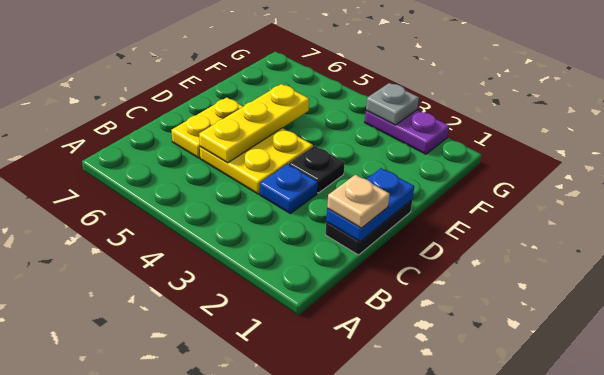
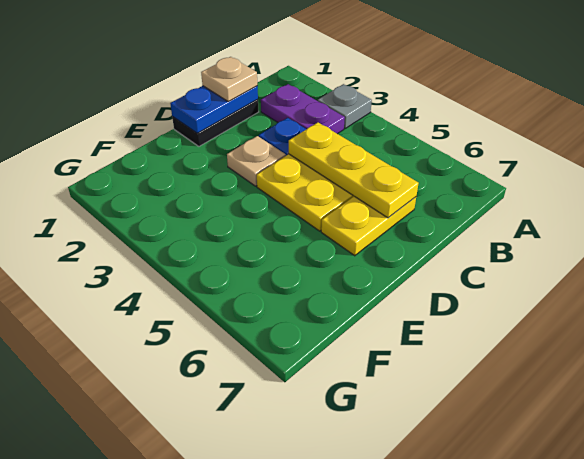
yellow 1x3 plate [199,84,309,163] -> yellow 1x3 plate turned to [289,122,419,218]
black 1x1 plate [289,146,345,193] -> tan 1x1 plate [227,136,286,186]
purple 1x2 plate [365,110,449,154] -> purple 1x2 plate moved to [261,84,345,134]
grey 1x1 plate [366,83,419,125] -> grey 1x1 plate moved to [318,84,372,128]

